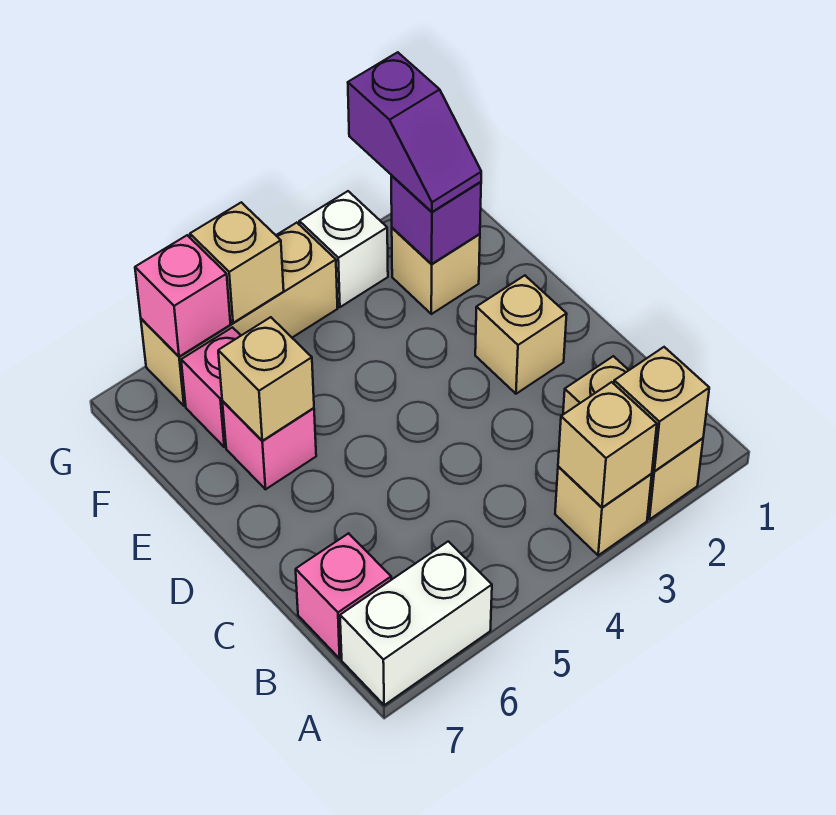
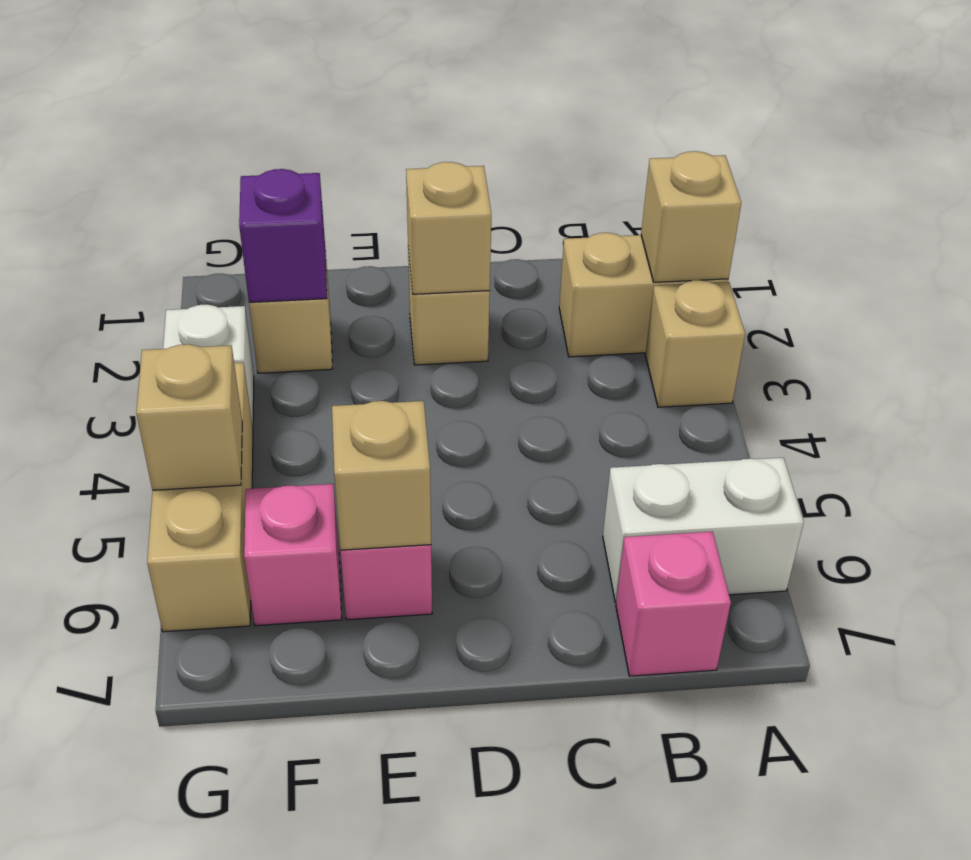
tan 1x1 brick [558,382,657,507] -> tan 1x1 brick moved to [406,162,491,294]
white 1x2 brick [340,541,492,705] -> white 1x2 brick turned to [603,458,804,602]
purple 1x2 slope [348,52,481,212] -> none
pink 1x1 brick [135,235,230,357] -> none

